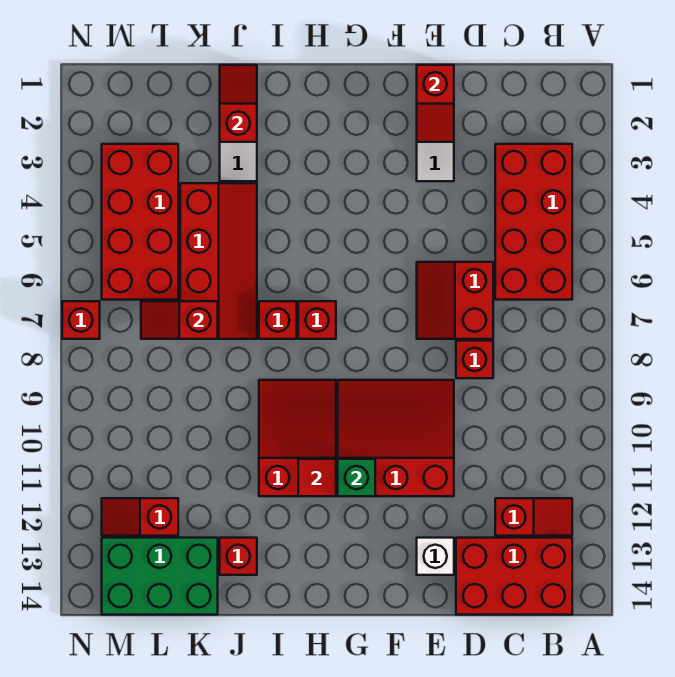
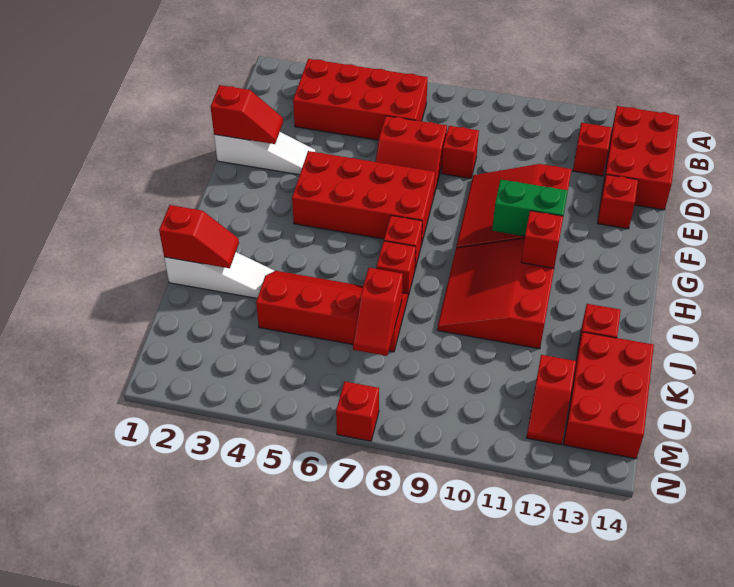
white 1x1 brick [417,538,454,575] -> red 1x1 brick [598,175,638,229]
green 1x1 brick [338,459,375,496] -> green 1x2 brick [492,180,568,236]
red 2x3 slope [259,380,336,496] -> red 3x3 slope [437,238,554,349]
red 1x1 tile [298,459,336,496] -> red 1x1 brick [521,211,563,268]
red 1x2 slope [220,65,257,142] -> red 1x2 slope turned to [159,205,239,268]
green 2x3 brick [102,538,218,615] -> red 2x3 brick [563,332,654,459]
red 2x4 brick [102,144,178,300] -> red 2x4 brick moved to [292,151,435,245]

